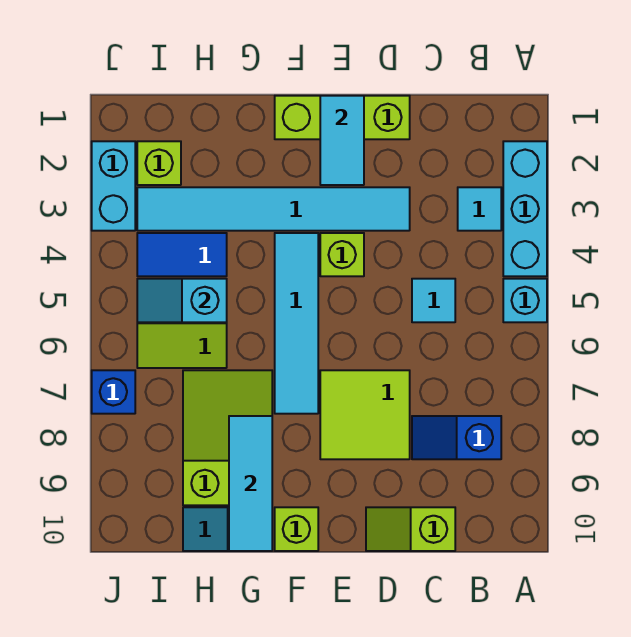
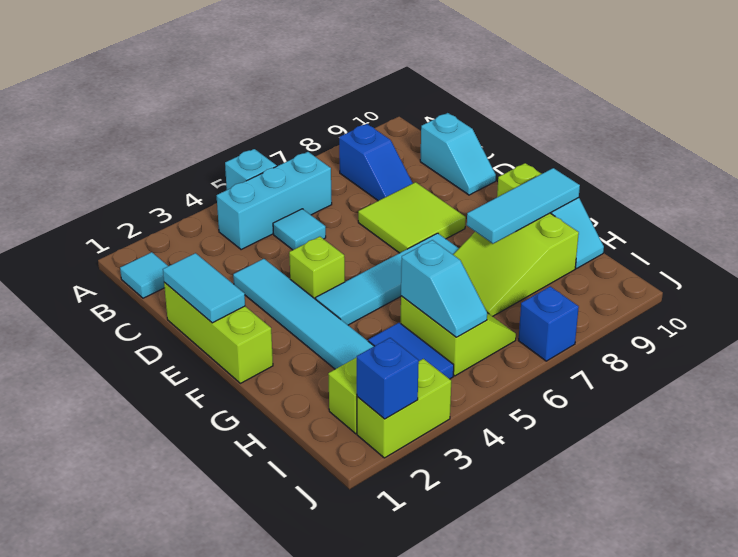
cyan 1x3 brick [503,141,547,276] -> cyan 1x3 brick moved to [217,152,332,250]
cyan 1x1 tile [458,187,501,231] -> cyan 1x1 tile moved to [120,252,168,298]
lime 1x2 slope [366,507,455,551] -> cyan 1x2 slope [420,113,496,195]
cyan 1x2 tile [320,96,364,185] -> cyan 1x2 tile turned to [163,253,245,323]
cyan 1x2 brick [92,141,135,231] -> lime 1x2 brick [357,359,451,458]
none -> blue 1x1 brick [357,338,419,419]

